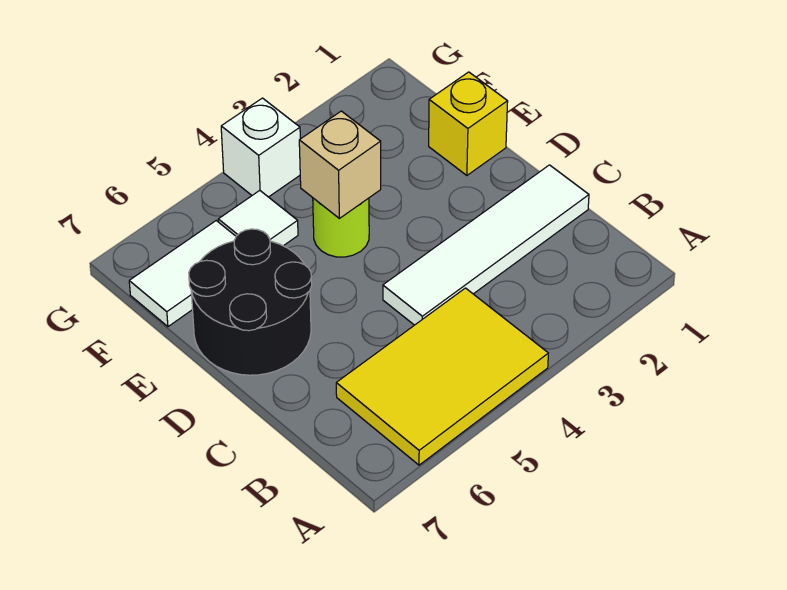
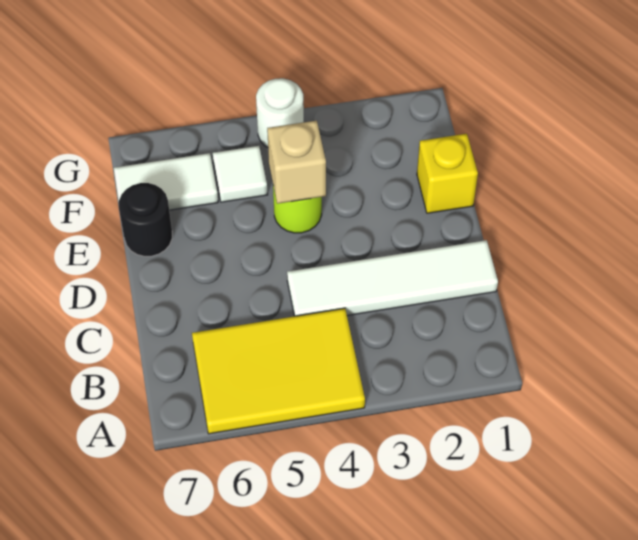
black 2x2 round brick [189,229,312,375] -> black 1x1 round brick [119,183,172,256]
white 1x1 brick [221,98,300,197] -> white 1x1 round brick [256,78,304,147]

